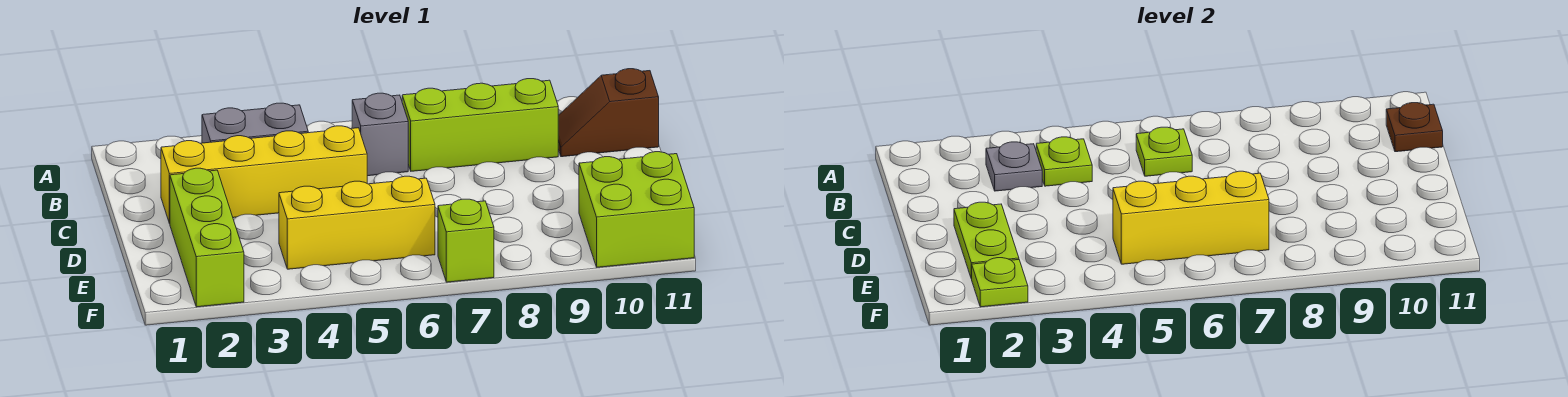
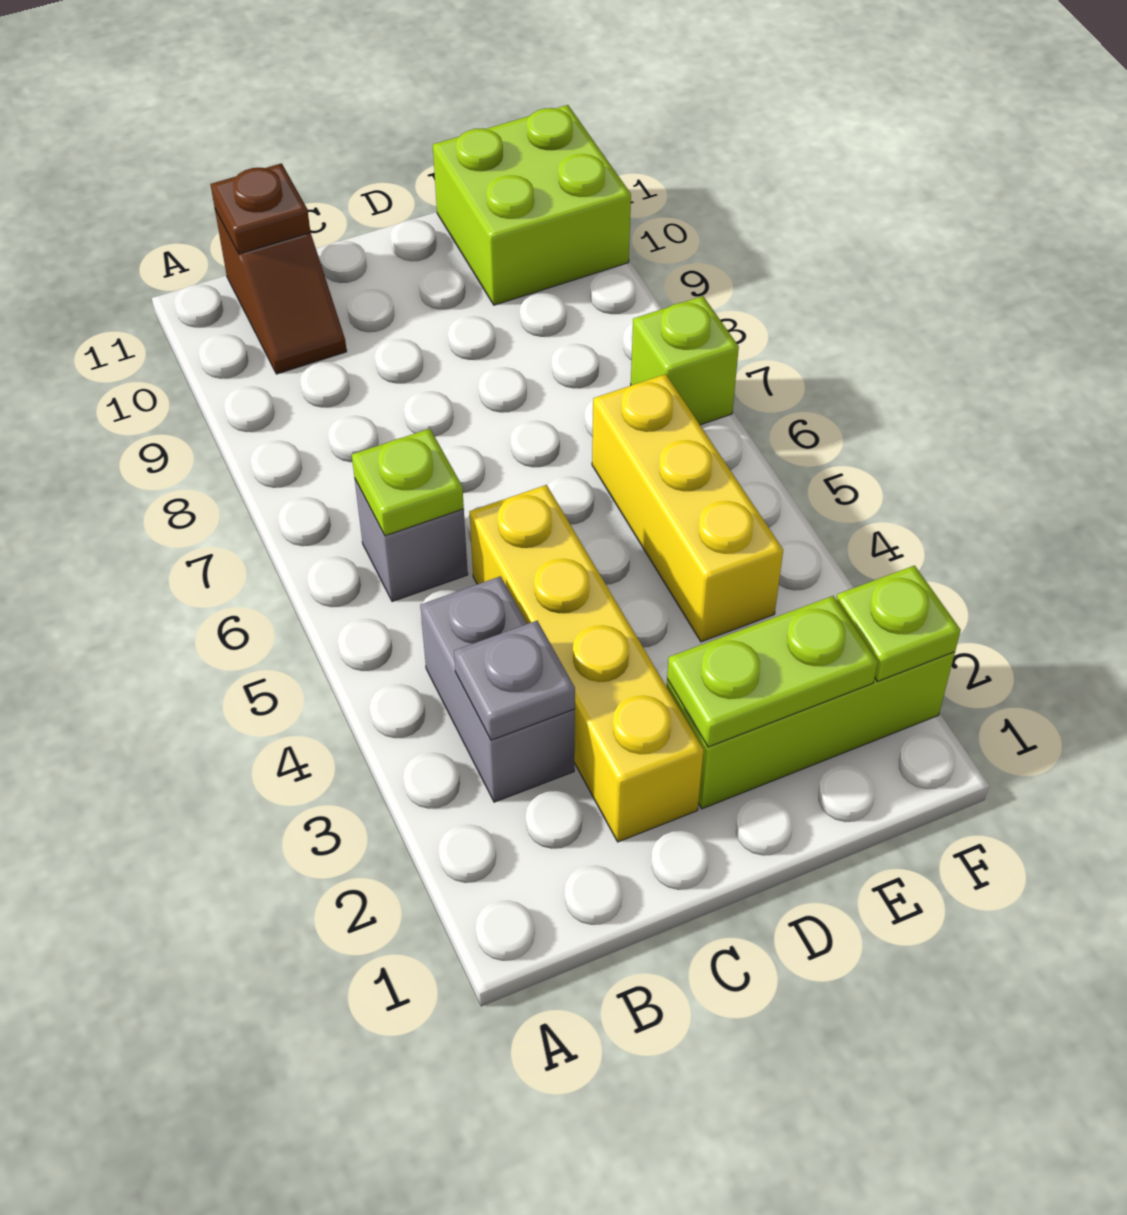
lime 1x1 plate [1036,137,1092,186] -> none
lime 1x3 brick [402,79,558,171] -> none
yellow 1x3 brick [1113,171,1269,264] -> none

